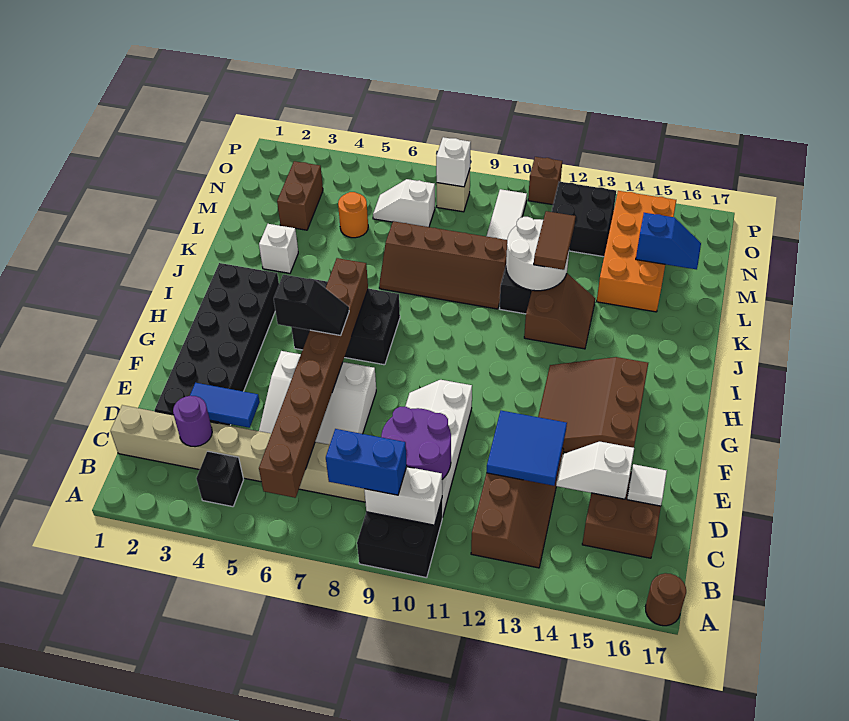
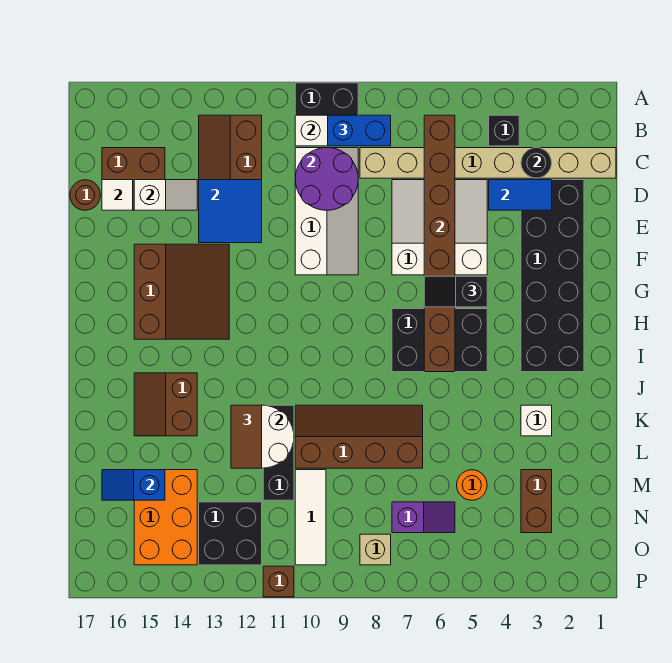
brown 1x1 round brick [646,573,686,626] -> brown 1x1 round brick moved to [70,180,100,210]
purple 1x1 round brick [173,396,212,447] -> black 1x1 round brick [521,148,552,178]
brown 2x2 slope [524,274,595,349] -> brown 2x2 slope moved to [134,373,197,436]
orange 2x4 brick [597,191,676,312] -> orange 2x3 brick [134,470,197,565]
white 1x2 slope [373,179,435,227] -> purple 1x2 slope [392,502,455,533]
white 1x1 brick [436,137,471,187] -> none

